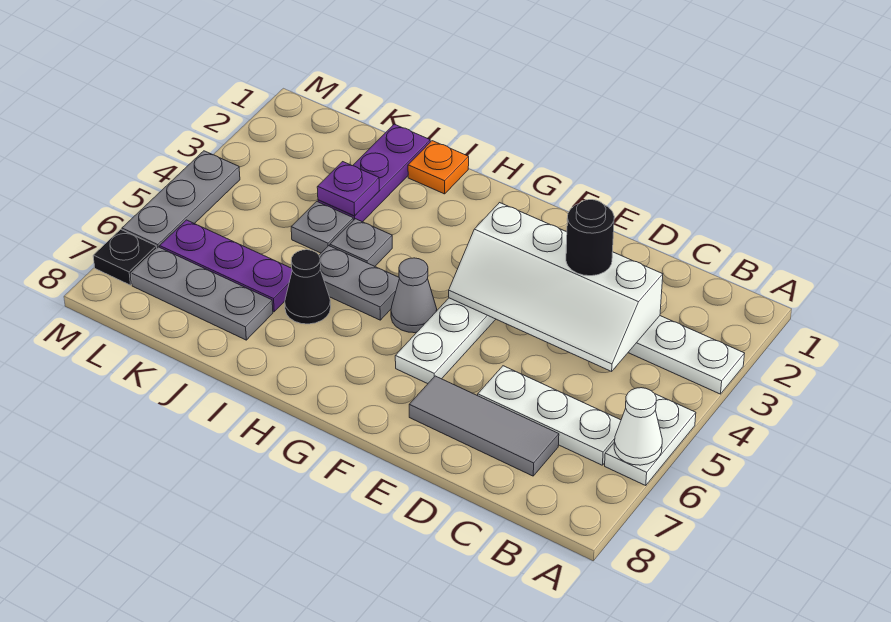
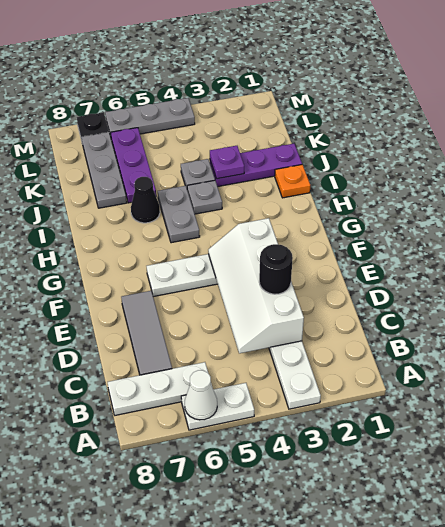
white 1x3 plate [478,366,621,465] -> white 1x3 plate turned to [108,362,212,415]
grey 1x1 cone [391,258,437,333] -> none

